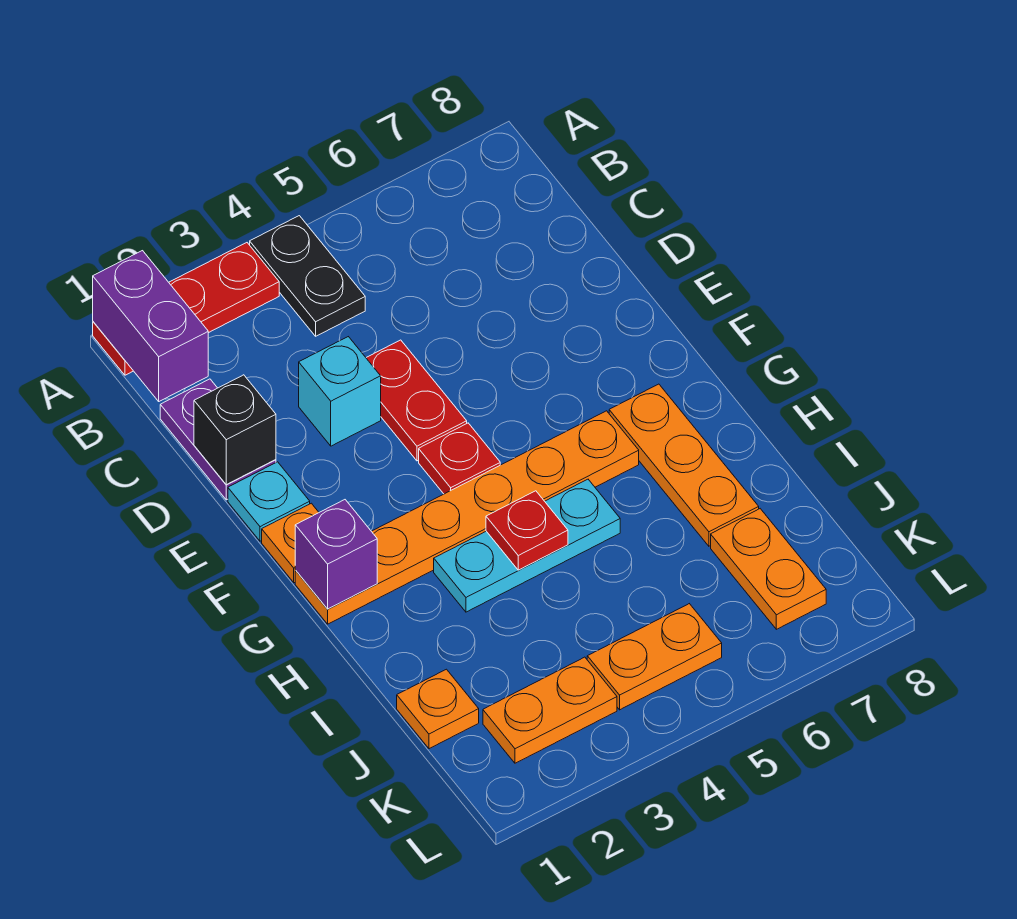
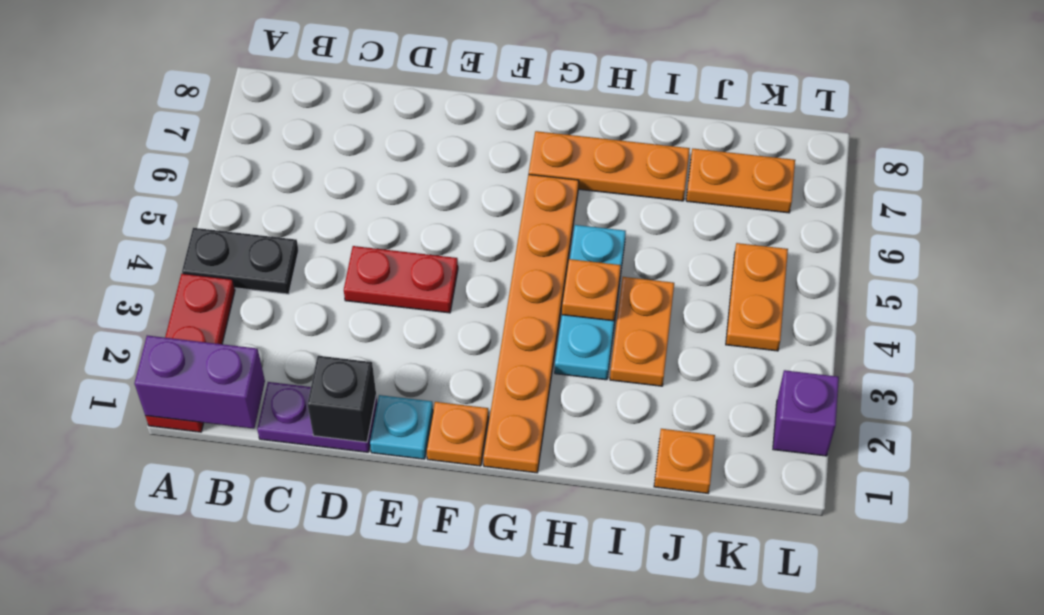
cyan 1x1 brick [299,337,381,446] -> none
red 1x1 plate [419,423,500,494] -> none
purple 1x1 brick [295,500,377,609] -> purple 1x1 brick moved to [773,370,839,456]
red 1x1 plate [486,491,568,570] -> orange 1x1 plate [562,259,621,321]
orange 1x2 plate [483,657,617,763] -> orange 1x2 plate moved to [610,277,674,386]

